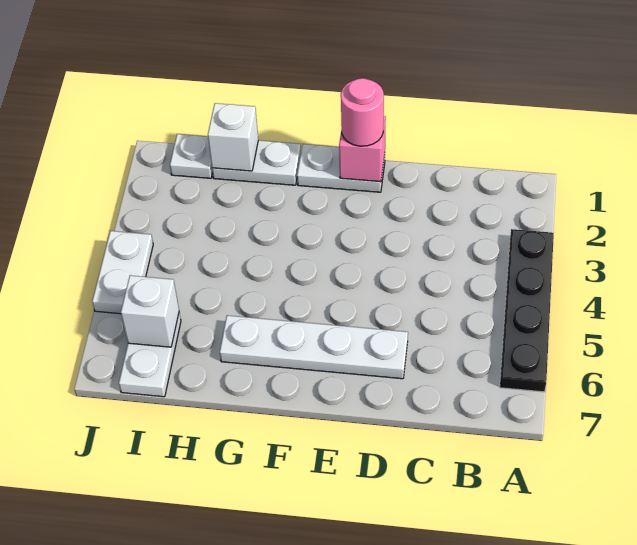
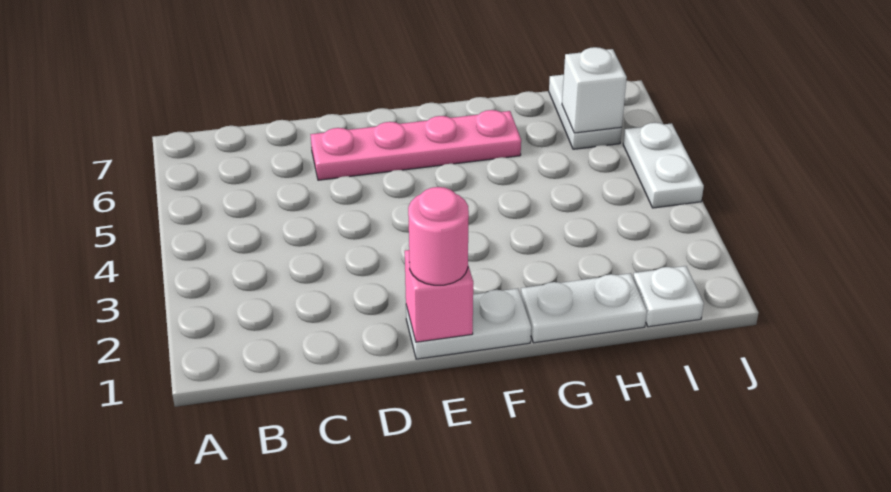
black 1x4 plate [500,229,554,392] -> none
white 1x4 plate [220,315,408,379] -> pink 1x4 plate [310,110,521,180]
white 1x1 brick [208,103,258,171] -> none

